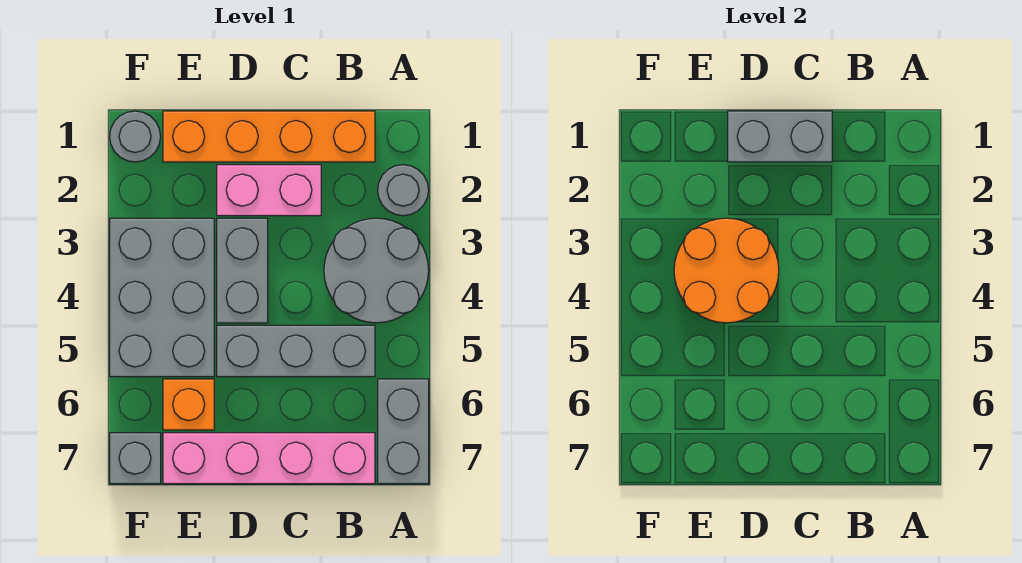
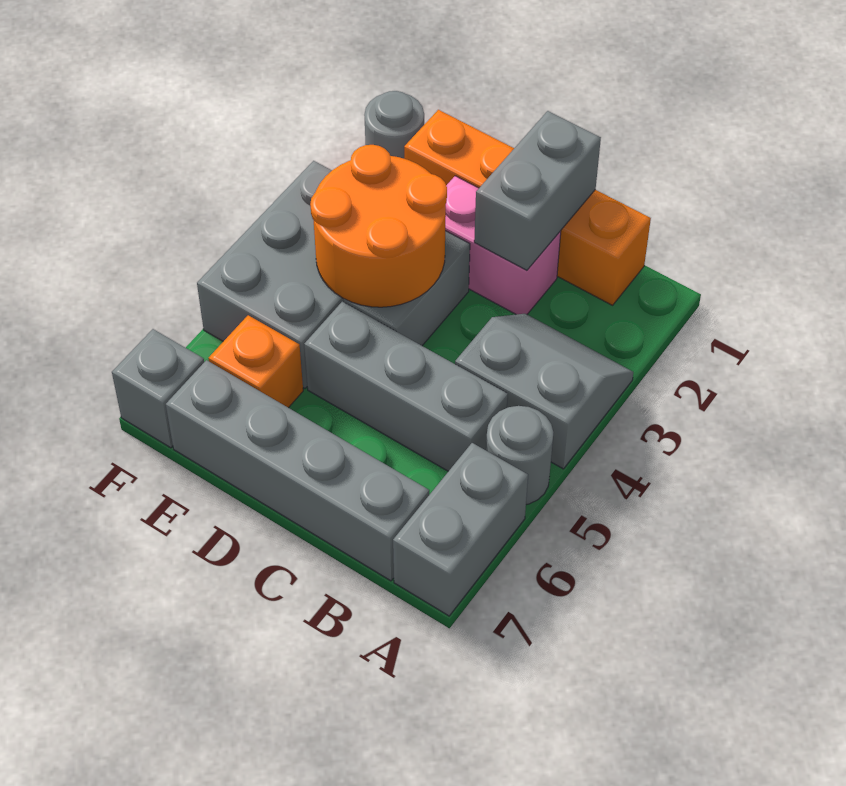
grey 1x1 round brick [378,165,429,216] -> grey 1x1 round brick moved to [486,406,554,505]
grey 2x2 round brick [324,218,429,323] -> grey 2x2 slope [455,314,634,469]
pink 1x4 brick [163,433,375,484] -> grey 1x4 brick [166,360,429,581]
grey 1x2 brick [728,111,832,162] -> grey 1x2 brick turned to [474,111,601,270]

